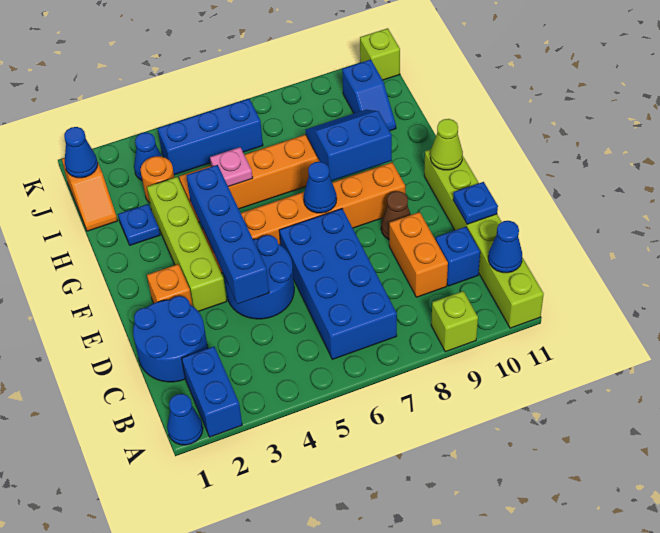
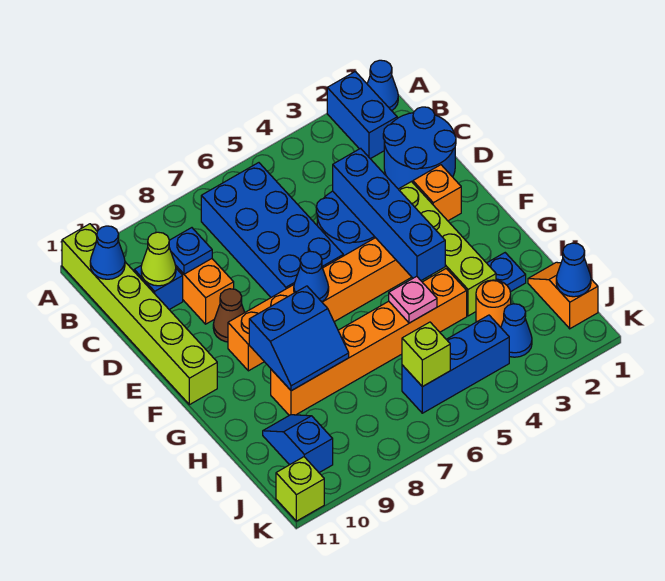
lime 1x1 brick [431,291,478,352] -> lime 1x1 brick moved to [402,322,450,387]
blue 1x1 plate [453,182,498,224] -> blue 1x1 plate moved to [169,228,212,274]
lime 1x1 cone [430,119,463,170] -> lime 1x1 cone moved to [141,232,176,286]

